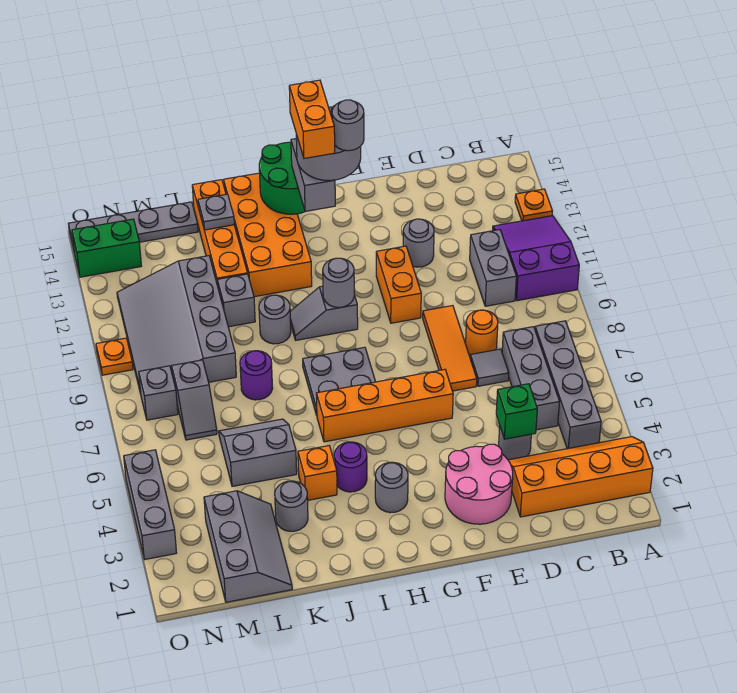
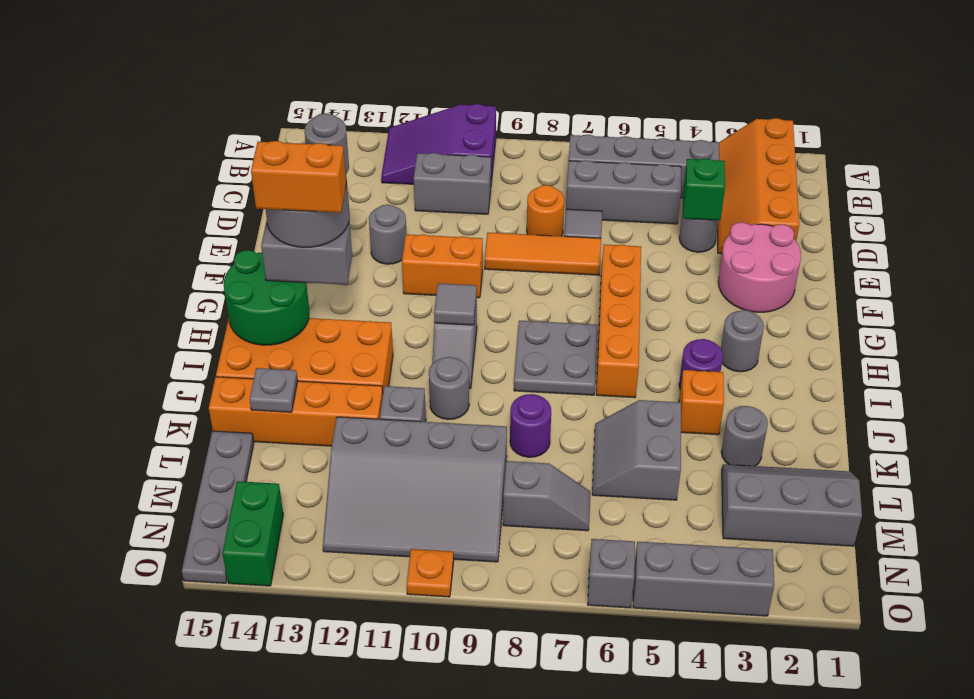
orange 1x1 plate [515,189,552,221] -> none
grey 1x1 round brick [323,258,354,307] -> grey 1x1 tile [434,283,477,325]
grey 1x1 brick [139,366,178,420] -> grey 1x1 brick moved to [588,539,635,608]

